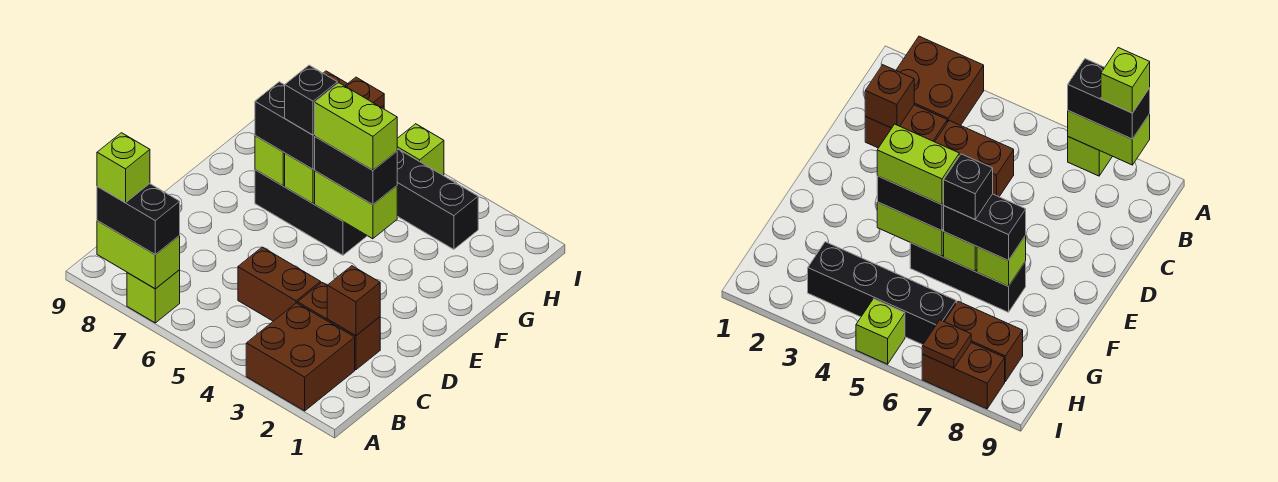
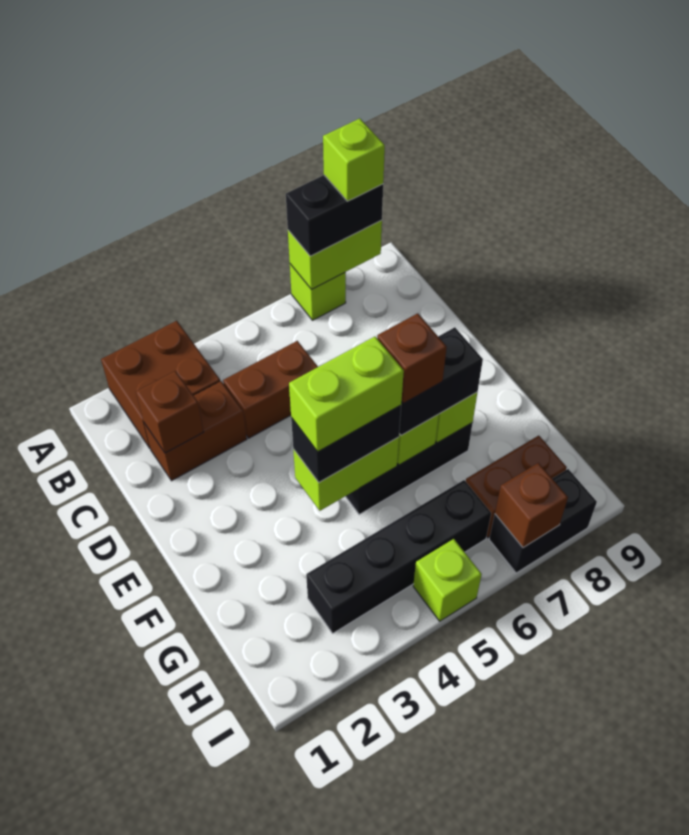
black 1x1 brick [285,65,337,135] -> brown 1x1 brick [377,313,447,403]
brown 1x2 brick [922,343,1005,409] -> black 1x2 brick [489,469,597,573]
brown 1x1 plate [345,77,384,107] -> brown 1x1 brick [495,463,568,548]

